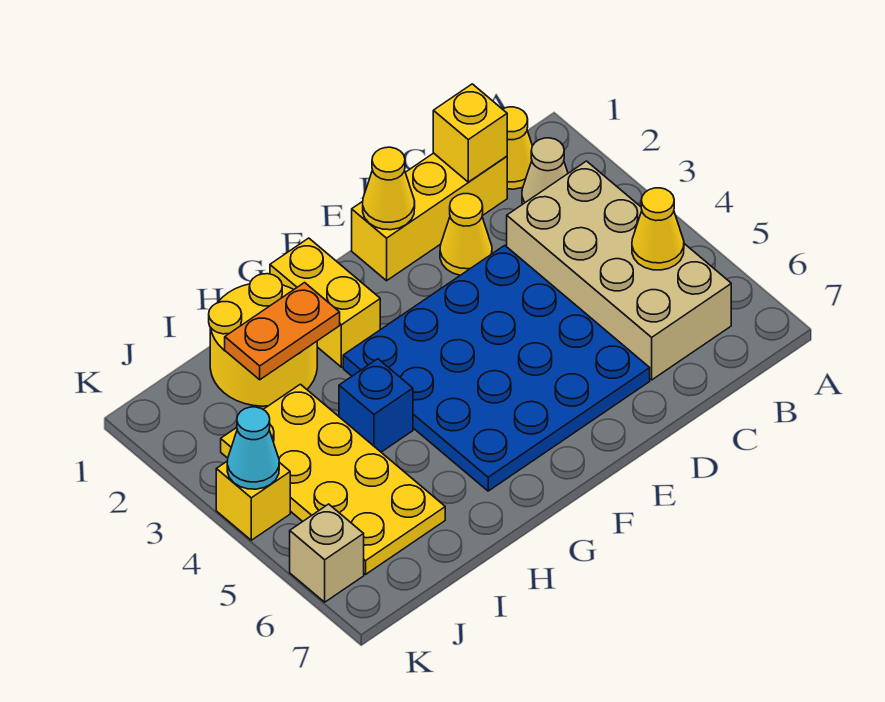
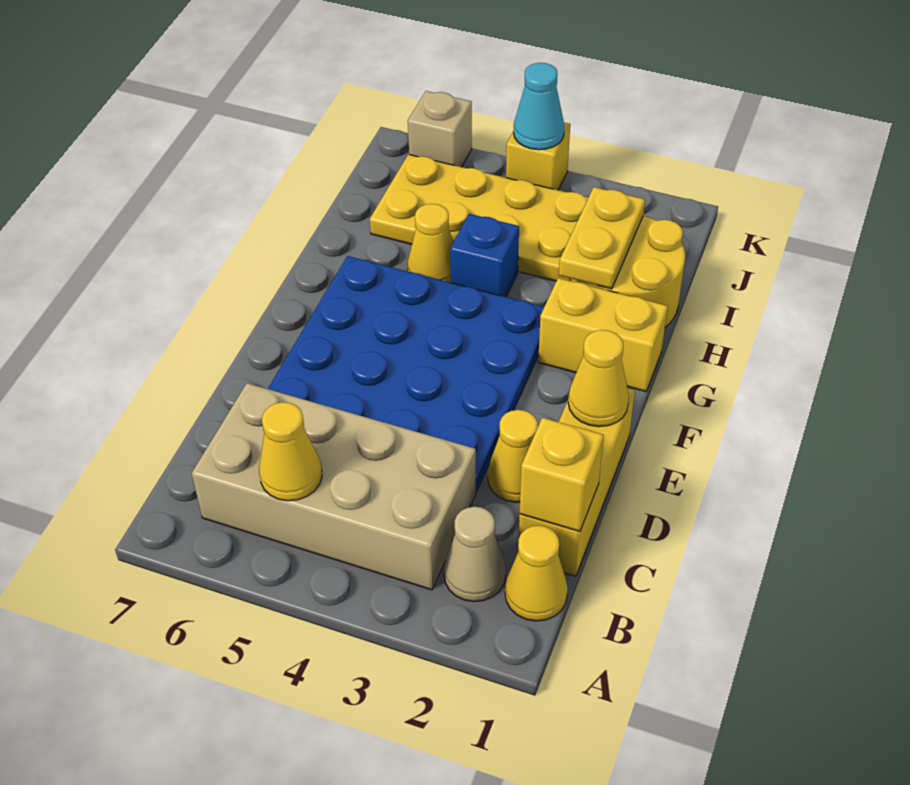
orange 1x2 plate [225,283,340,380] -> yellow 1x2 plate [559,187,645,289]
none -> yellow 1x1 cone [408,204,453,283]

